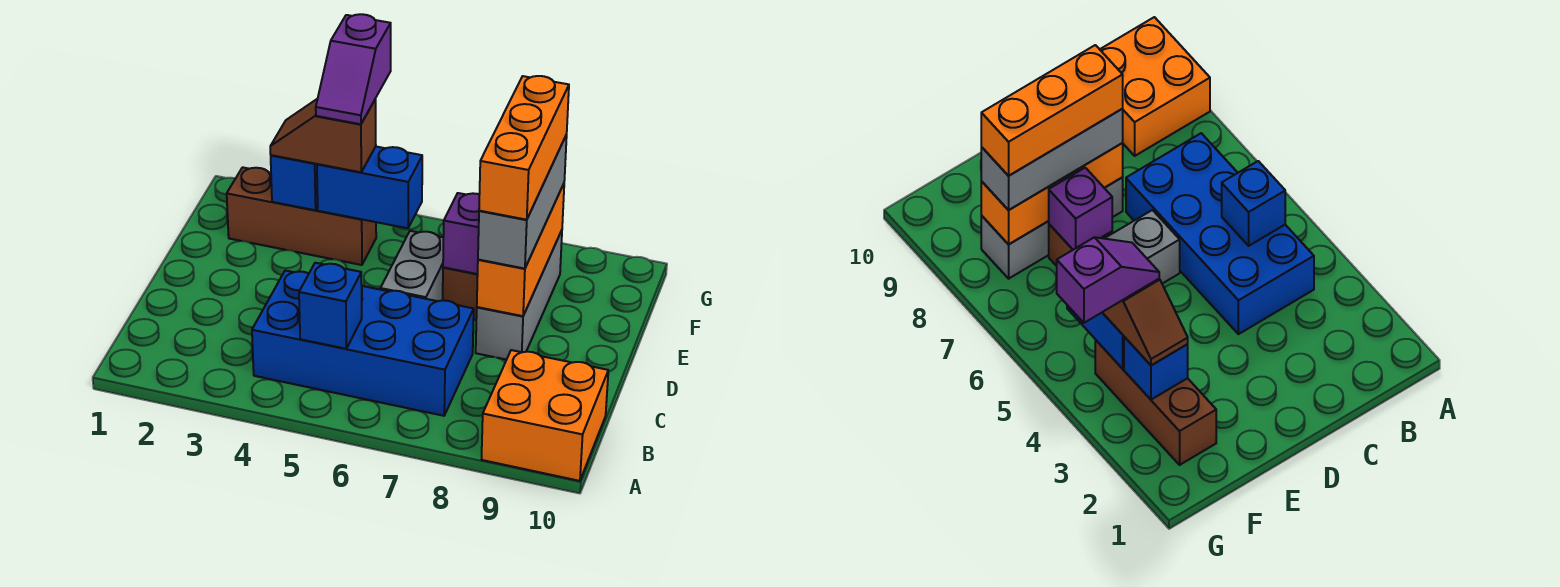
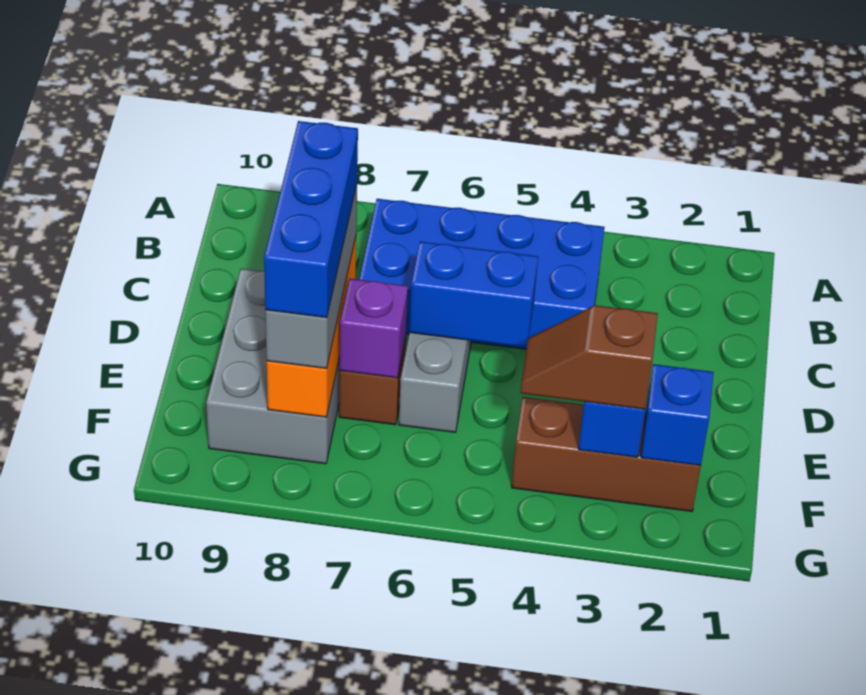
orange 2x2 brick [481,350,608,481] -> none
blue 1x1 brick [299,263,362,349] -> blue 1x1 brick moved to [641,364,714,466]
grey 1x3 brick [476,230,562,360] -> grey 2x3 brick [206,269,340,464]
orange 1x3 brick [479,76,569,220] -> blue 1x3 brick [264,121,358,318]
brown 1x2 slope [270,99,376,172] -> brown 1x2 slope turned to [520,305,658,409]
blue 1x2 brick [317,147,422,228] -> blue 1x2 brick moved to [409,242,538,347]
purple 1x2 slope [316,14,391,124] -> none

